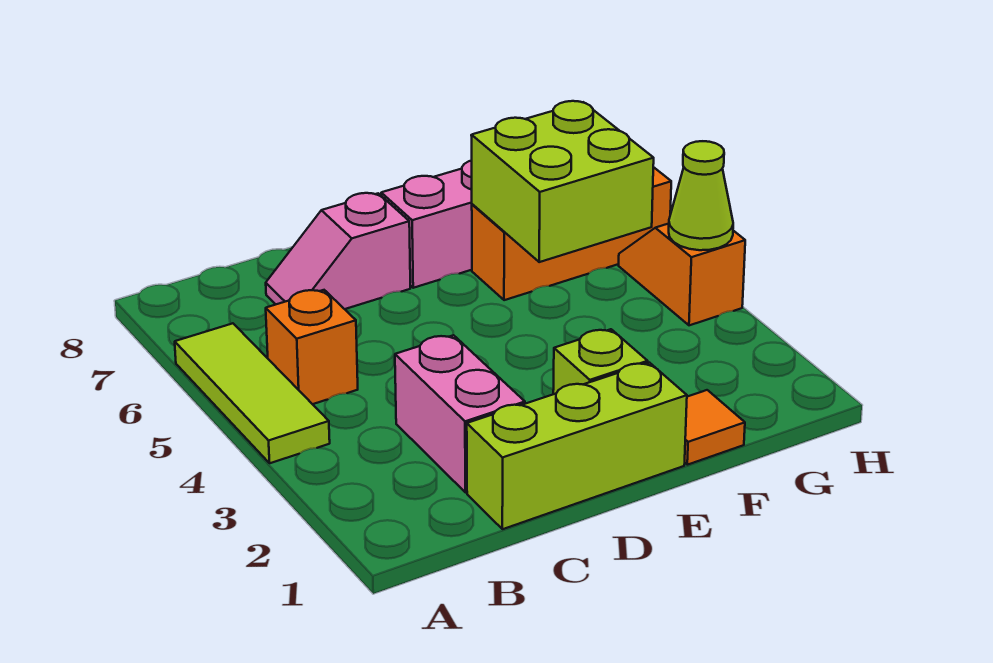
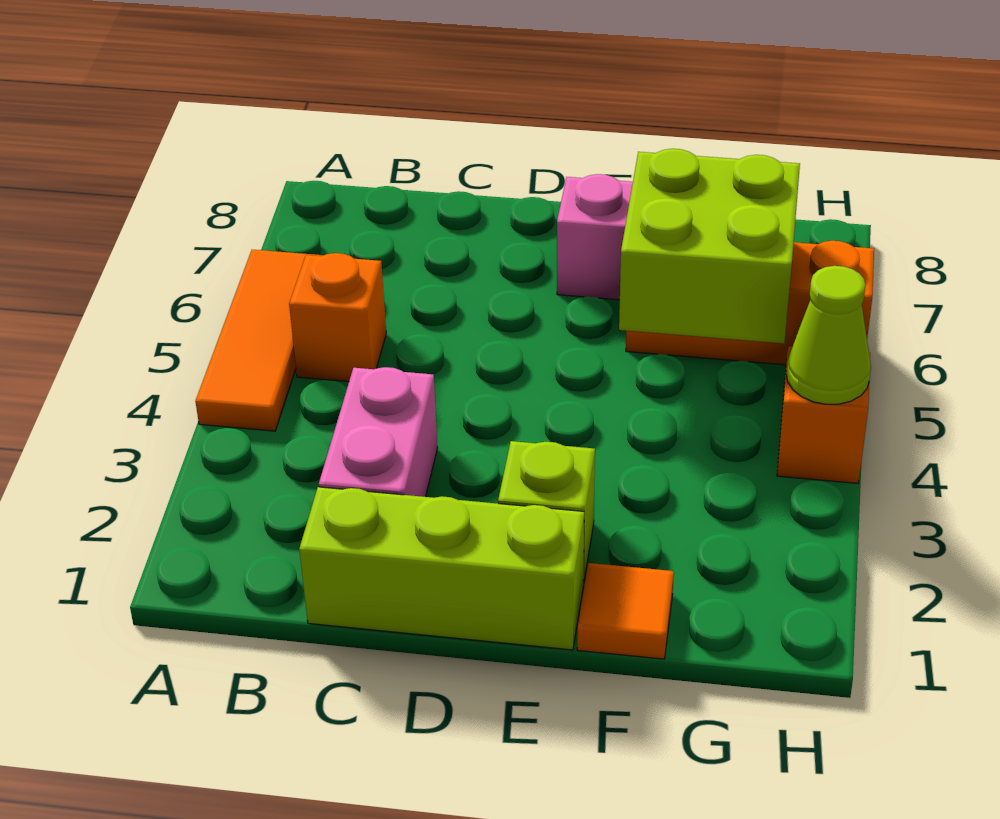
lime 1x3 tile [175,323,330,463] -> orange 1x3 tile [195,250,323,431]
pink 1x2 slope [266,193,410,309] -> none

